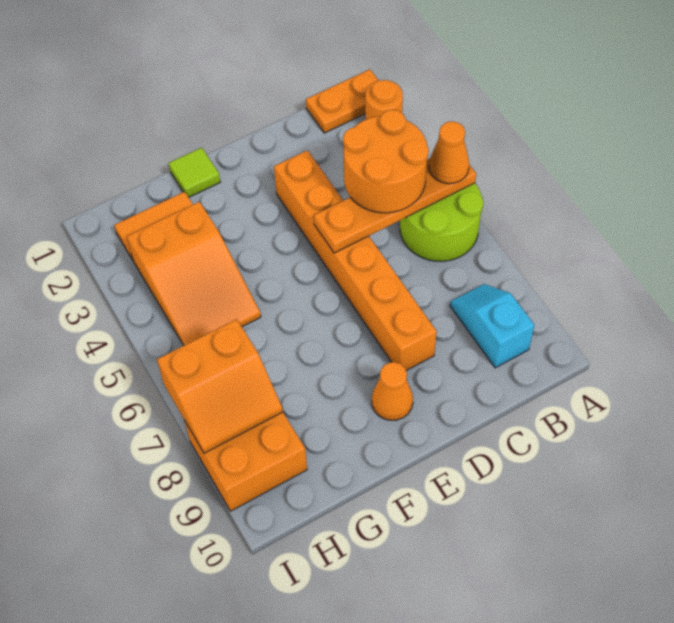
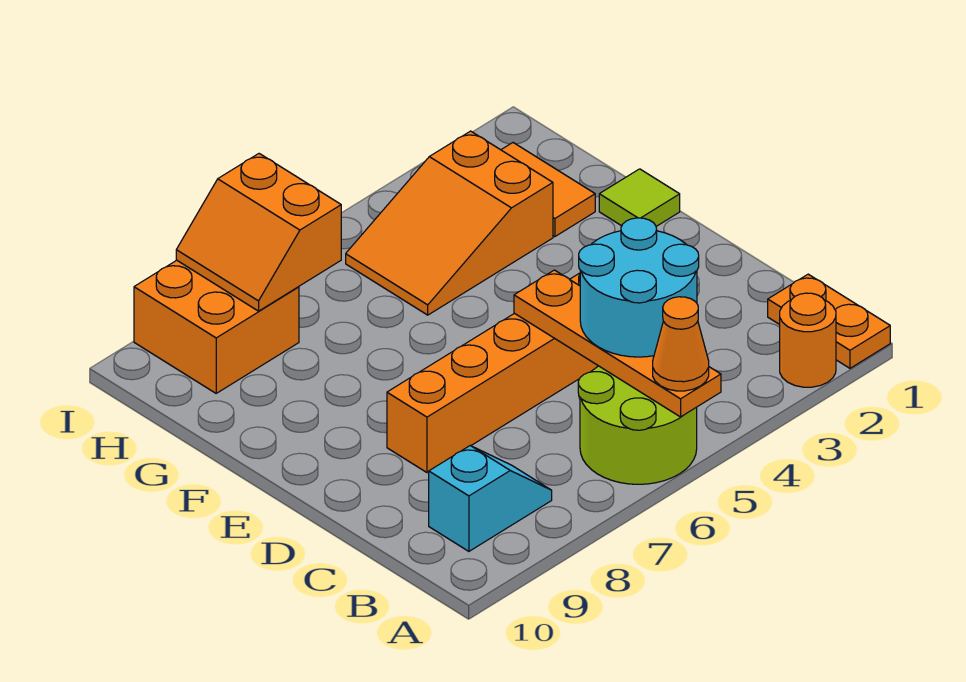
orange 2x2 round brick [343,110,429,213] -> cyan 2x2 round brick [579,218,699,357]
orange 1x1 cone [372,362,413,420] -> none

